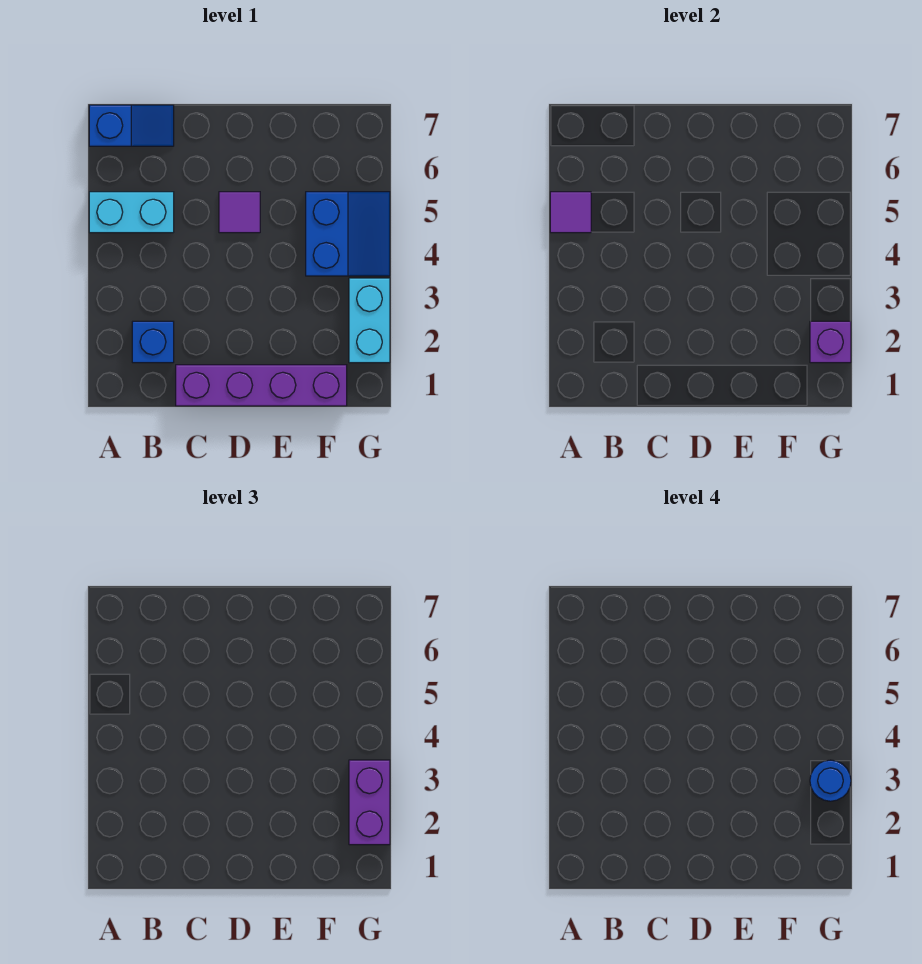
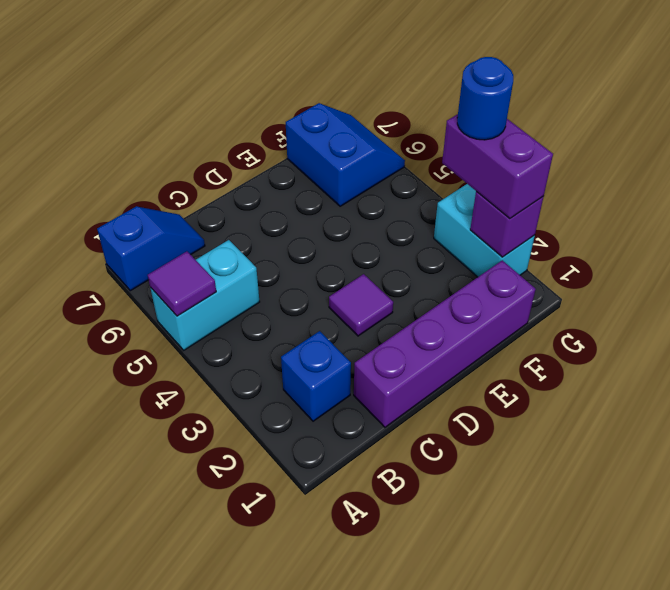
purple 1x1 tile [219,192,260,233] -> purple 1x1 tile moved to [329,274,393,336]
blue 2x2 slope [306,192,390,276] -> blue 2x2 slope moved to [286,103,405,206]

